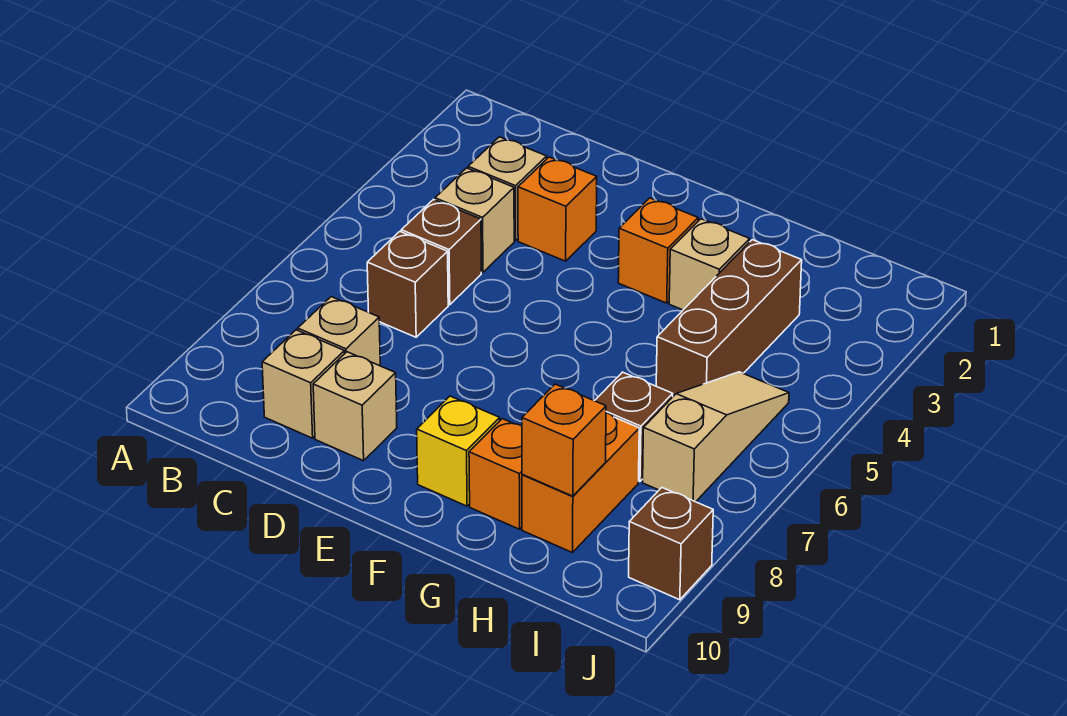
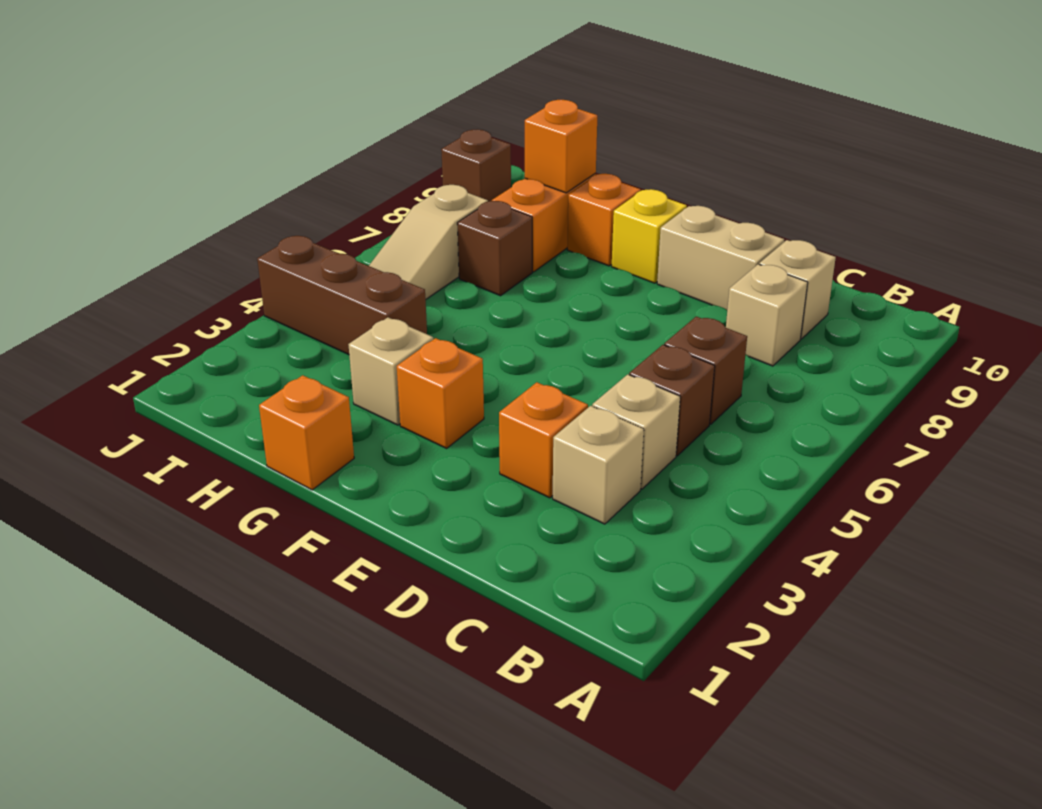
tan 1x1 brick [313,352,397,461] -> tan 1x2 brick [657,206,784,310]
none -> orange 1x1 brick [259,375,354,490]
brown 1x3 brick [656,240,802,396] -> brown 1x3 brick turned to [257,236,427,355]

